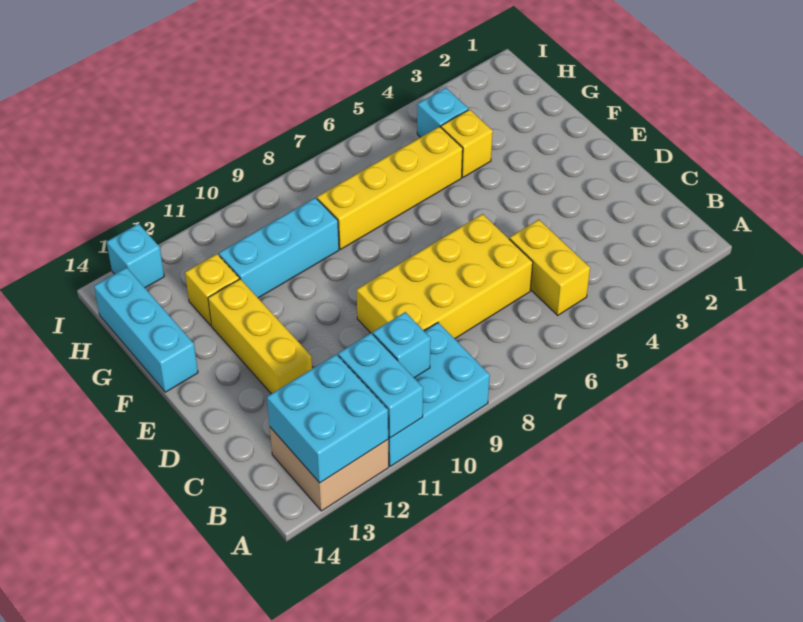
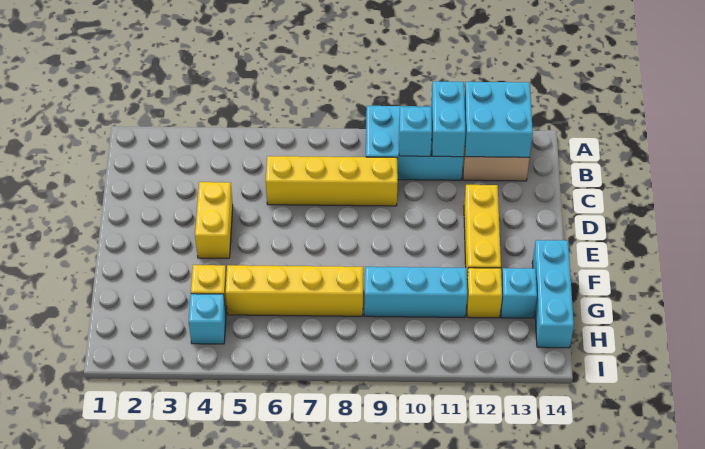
yellow 1x2 brick [509,220,590,315] -> yellow 1x2 brick moved to [195,182,233,258]
yellow 2x4 brick [357,214,533,339] -> yellow 1x4 brick [266,156,398,206]
cyan 1x1 brick [107,224,164,288] -> cyan 1x1 brick moved to [501,268,537,318]

